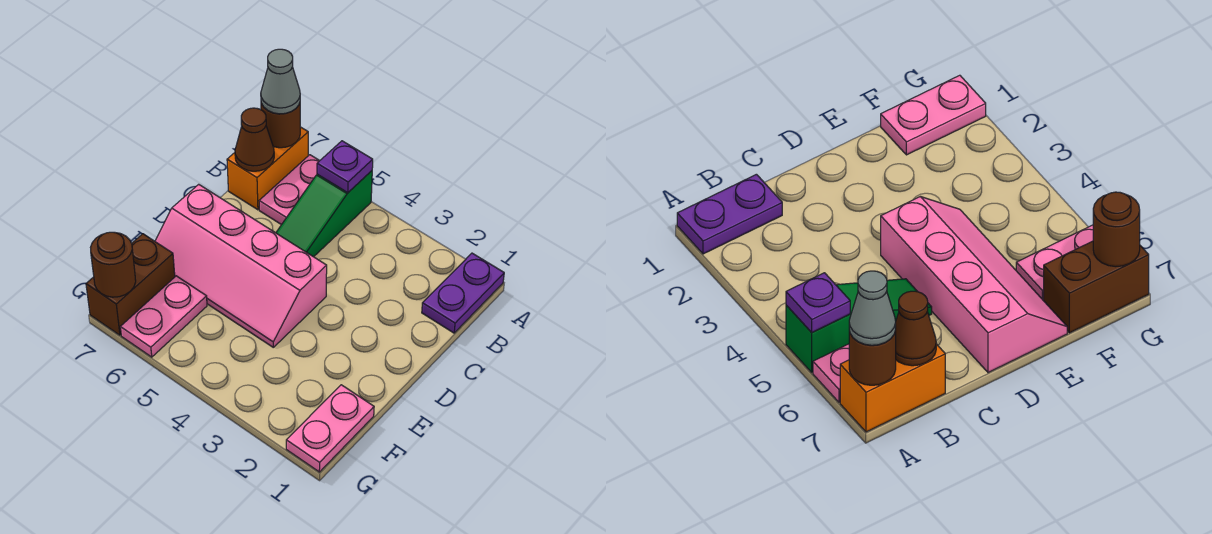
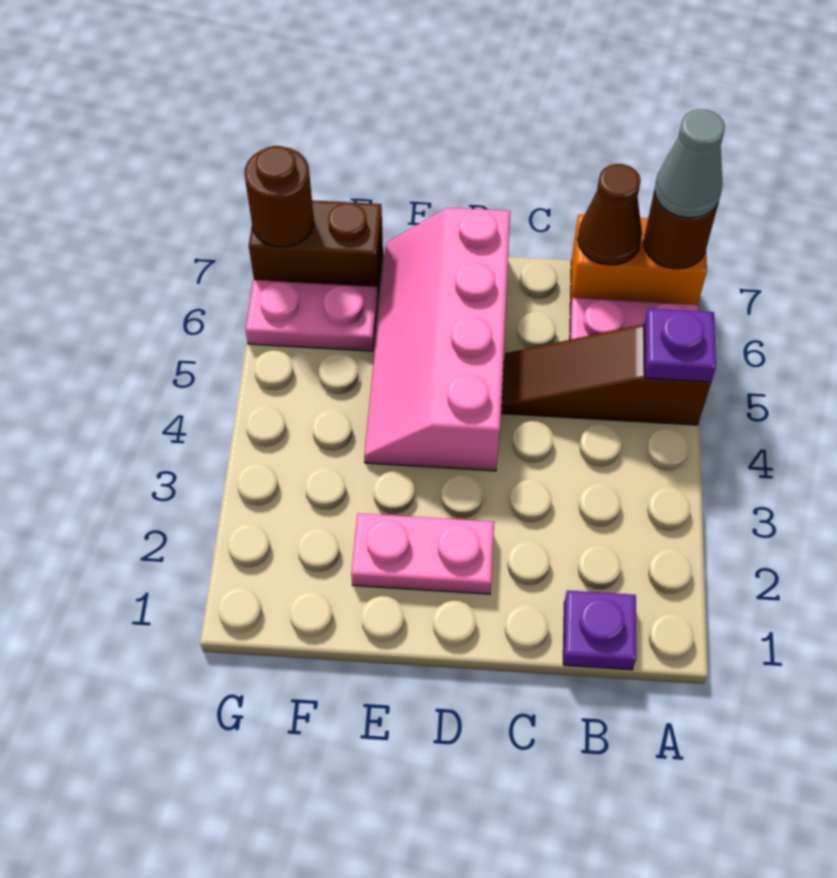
purple 1x2 plate [422,253,504,333] -> purple 1x1 plate [563,590,636,670]
green 1x3 slope [276,171,372,257] -> brown 1x3 slope [502,324,711,425]
pink 1x2 plate [286,385,374,472] -> pink 1x2 plate moved to [351,513,494,594]

